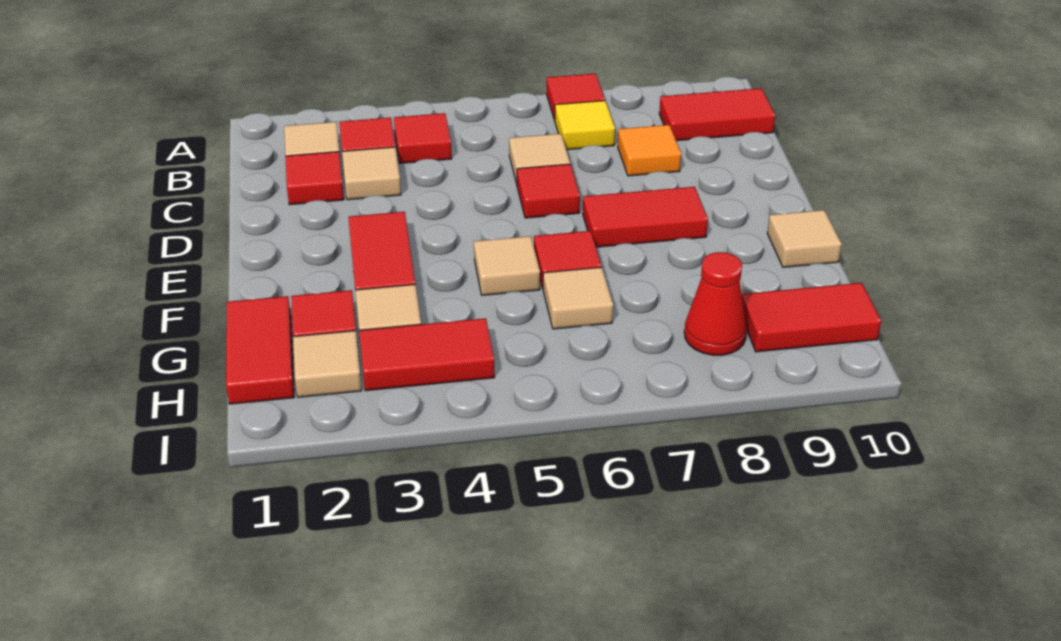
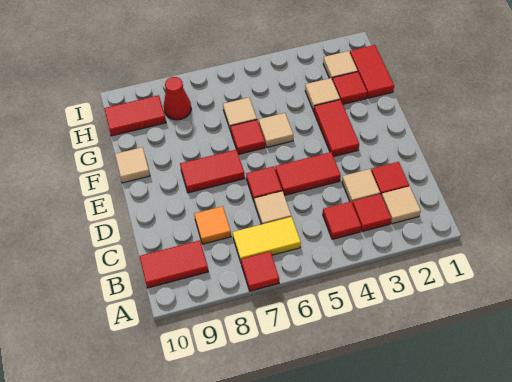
yellow 1x1 tile [555,101,615,150] -> yellow 1x2 tile [233,217,301,262]
red 1x2 tile [359,318,495,391] -> red 1x2 tile moved to [275,152,341,195]

